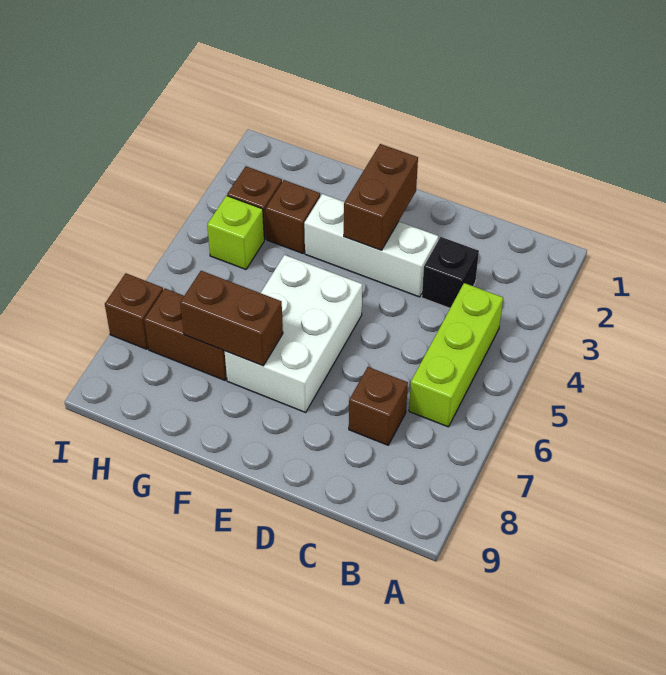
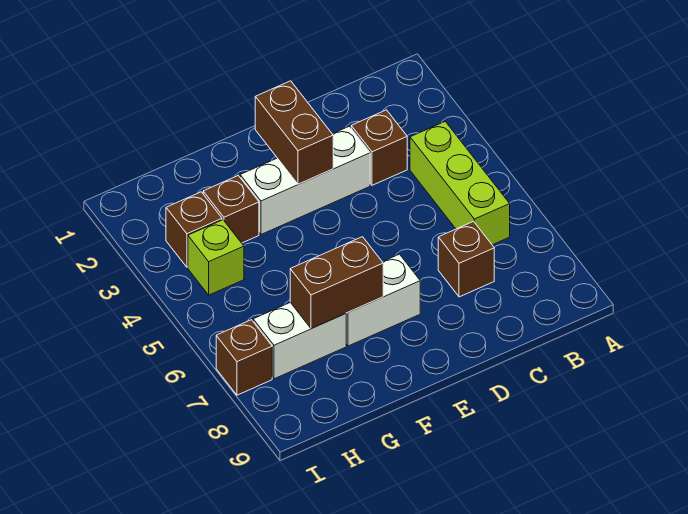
black 1x1 brick [422,237,479,308] -> brown 1x1 brick [351,110,407,185]
white 2x3 brick [225,255,362,412] -> white 1x2 brick [346,254,420,346]
brown 1x2 brick [144,289,227,380] -> white 1x2 brick [253,303,346,379]

